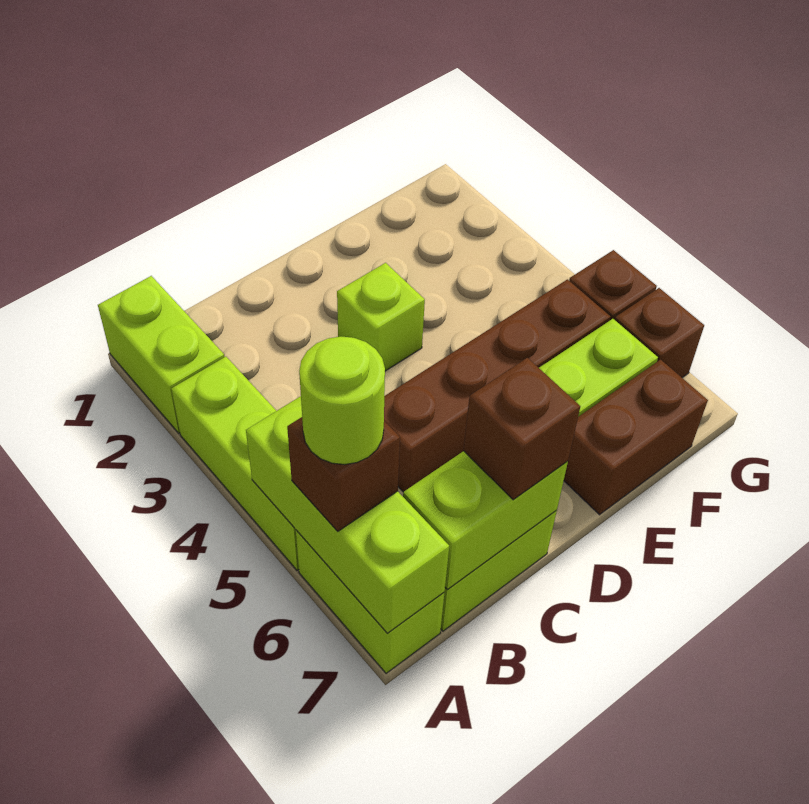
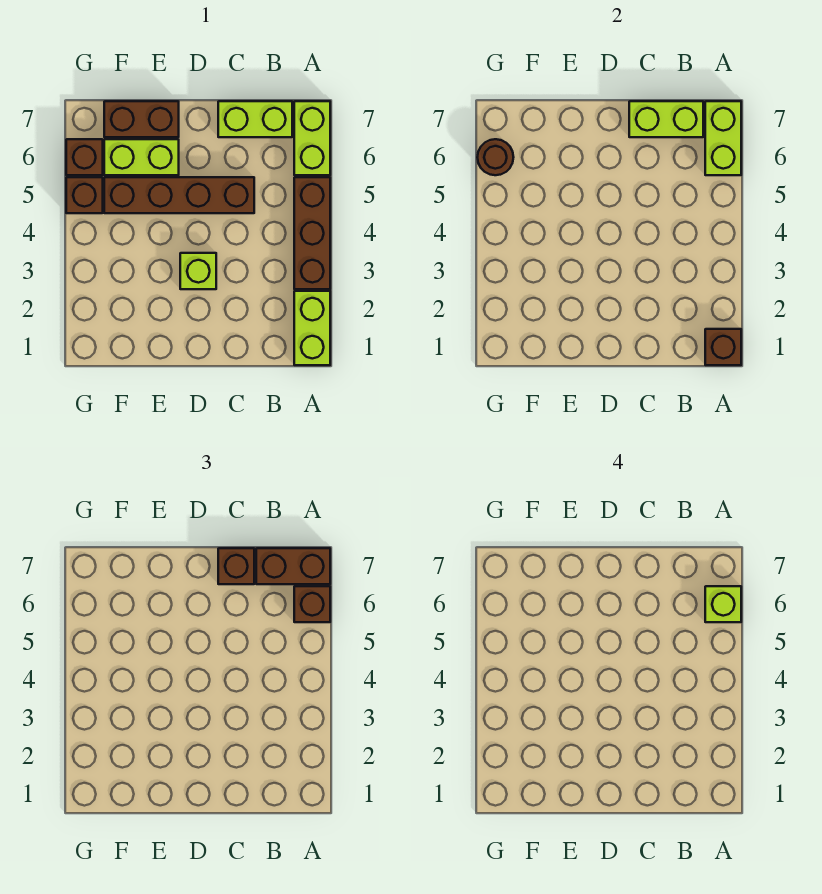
none -> brown 1x1 brick [705,329,741,365]
lime 1x3 brick [171,357,299,570] -> brown 1x3 brick [294,177,330,289]
lime 1x3 brick [246,396,449,634] -> lime 1x2 brick [705,101,741,175]
lime 1x1 round brick [299,337,385,465] -> lime 1x1 brick [705,586,741,622]
none -> brown 1x2 brick [256,548,330,584]
none -> brown 1x1 round brick [477,139,514,175]

